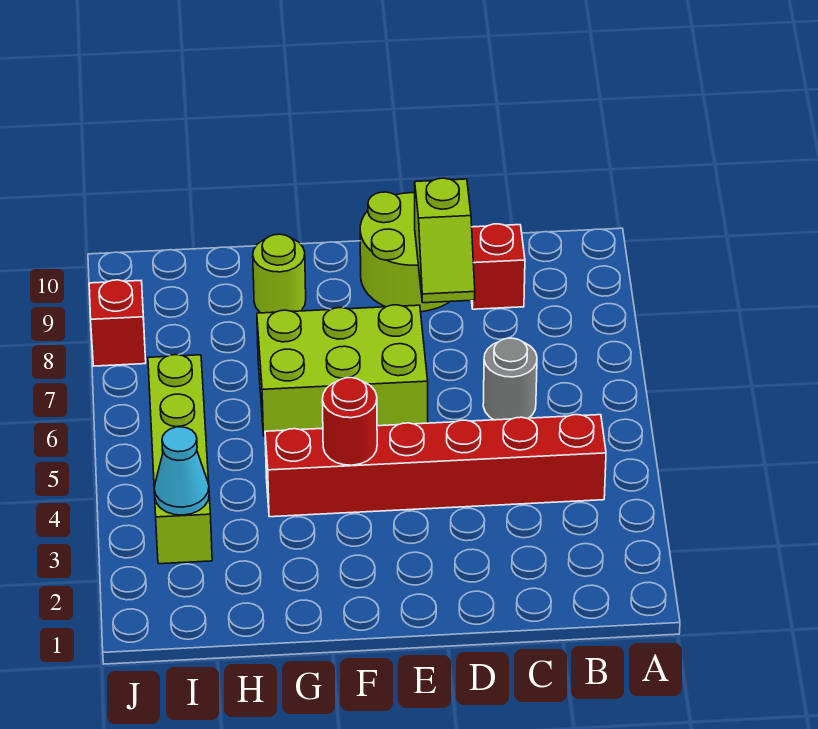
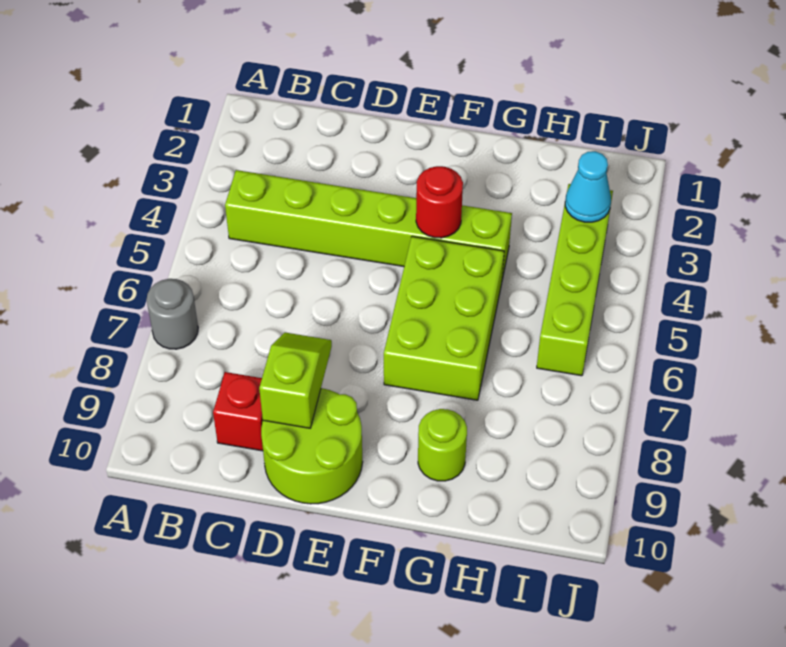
red 1x6 brick [265,415,606,517] -> lime 1x6 brick [225,170,512,279]
grey 1x1 round brick [483,338,537,420] -> grey 1x1 round brick moved to [147,279,198,349]
lime 2x3 brick [257,305,428,436] -> lime 2x3 brick turned to [384,236,504,400]
red 1x1 brick [89,280,146,366] -> none

